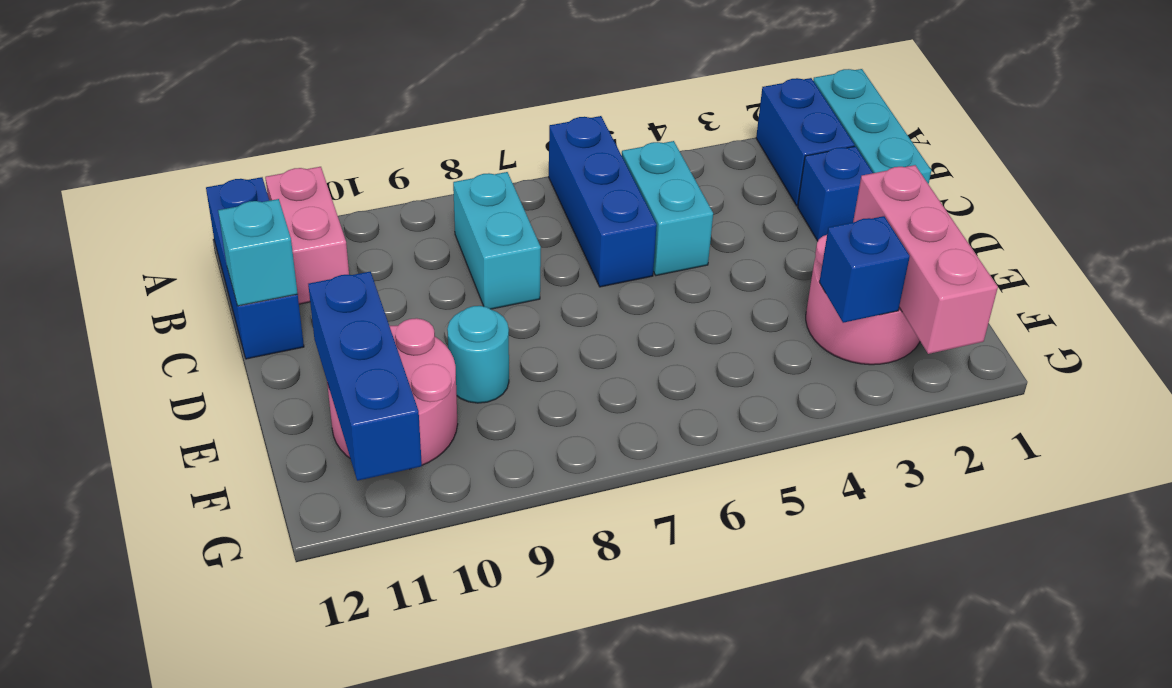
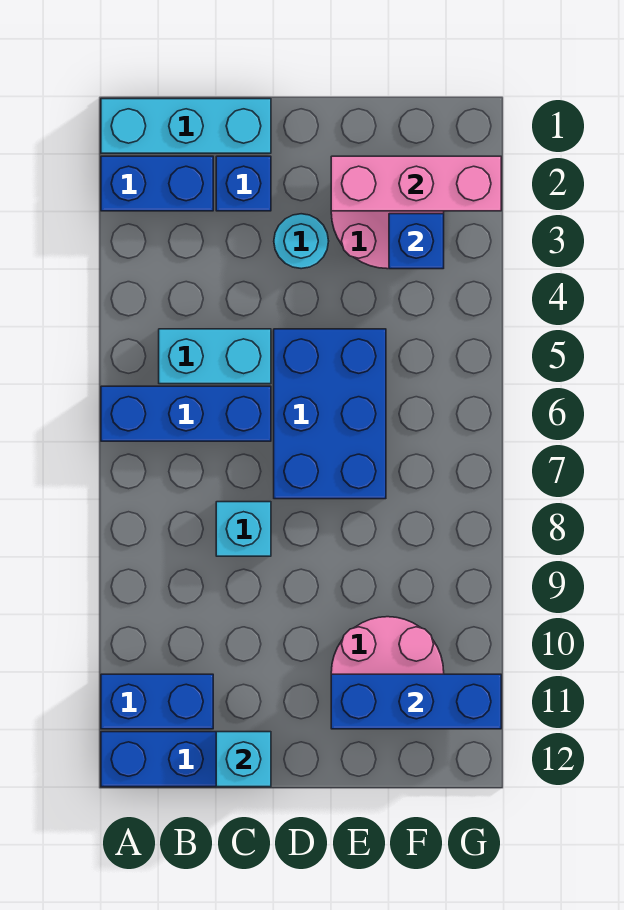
pink 1x2 brick [265,167,349,304] -> blue 1x2 brick [101,674,213,729]
cyan 1x2 brick [453,172,541,309] -> cyan 1x1 brick [216,502,271,556]
none -> blue 2x3 brick [274,329,386,499]
cyan 1x1 round brick [447,306,509,403] -> cyan 1x1 round brick moved to [274,214,329,269]

